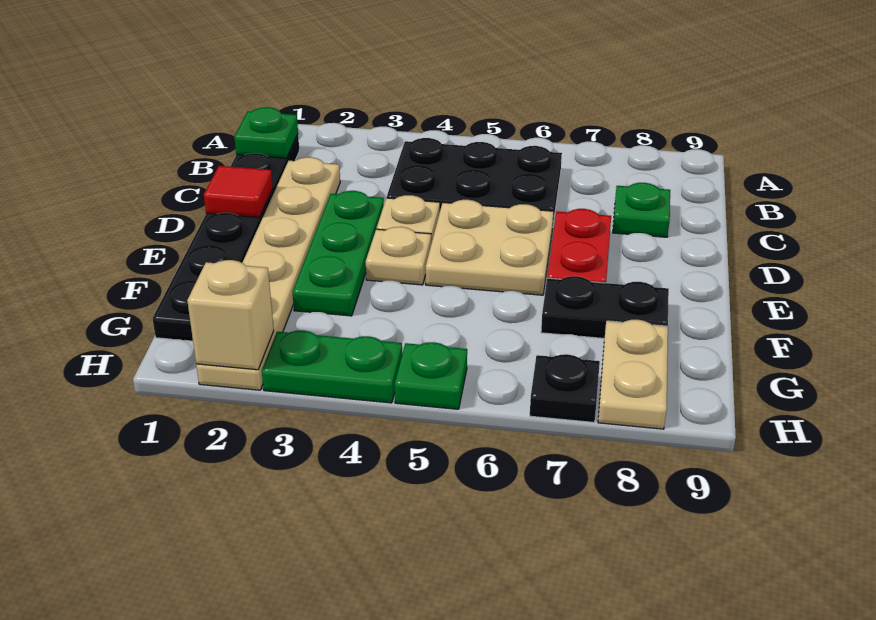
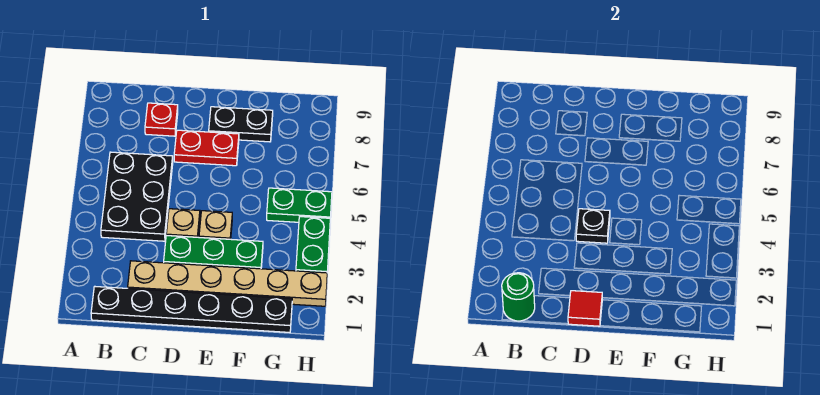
green 1x1 plate [234,107,298,158] -> green 1x1 round brick [502,273,535,321]
green 1x1 plate [613,183,670,237] -> red 1x1 plate [145,103,178,136]
tan 2x2 plate [426,200,554,295] -> none
black 1x2 plate [541,276,669,339] -> black 1x2 plate turned to [209,107,273,142]
tan 1x2 plate [598,320,668,429] -> none
tan 1x1 brick [187,260,274,370] -> none
green 1x1 plate [395,342,467,409] -> green 1x2 plate [267,188,332,222]
black 1x1 plate [530,354,600,422] -> black 1x1 plate moved to [576,209,610,243]

